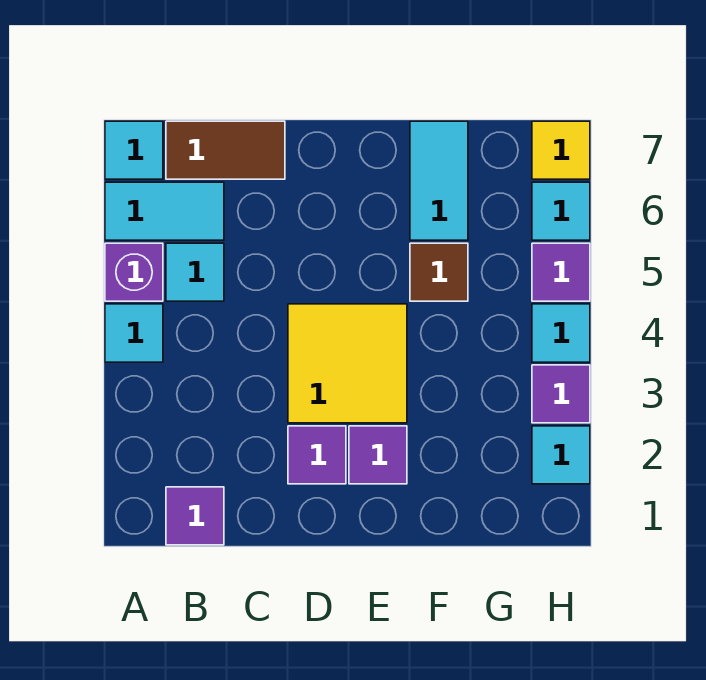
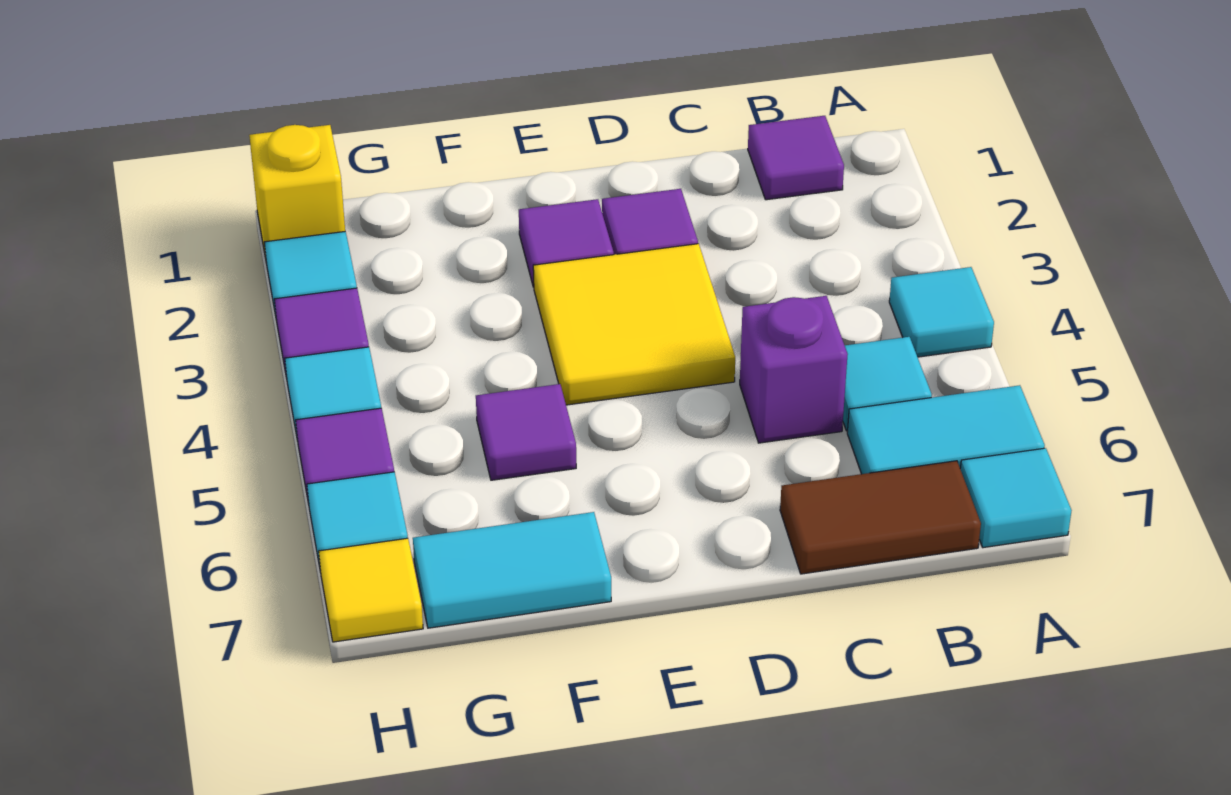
purple 1x1 brick [105,243,163,301] -> purple 1x1 brick moved to [740,296,848,443]
brown 1x1 tile [410,243,468,301] -> purple 1x1 tile [476,384,576,480]
cyan 1x2 tile [410,121,468,240] -> cyan 1x2 tile turned to [413,512,611,628]
none -> yellow 1x1 brick [249,125,345,264]

